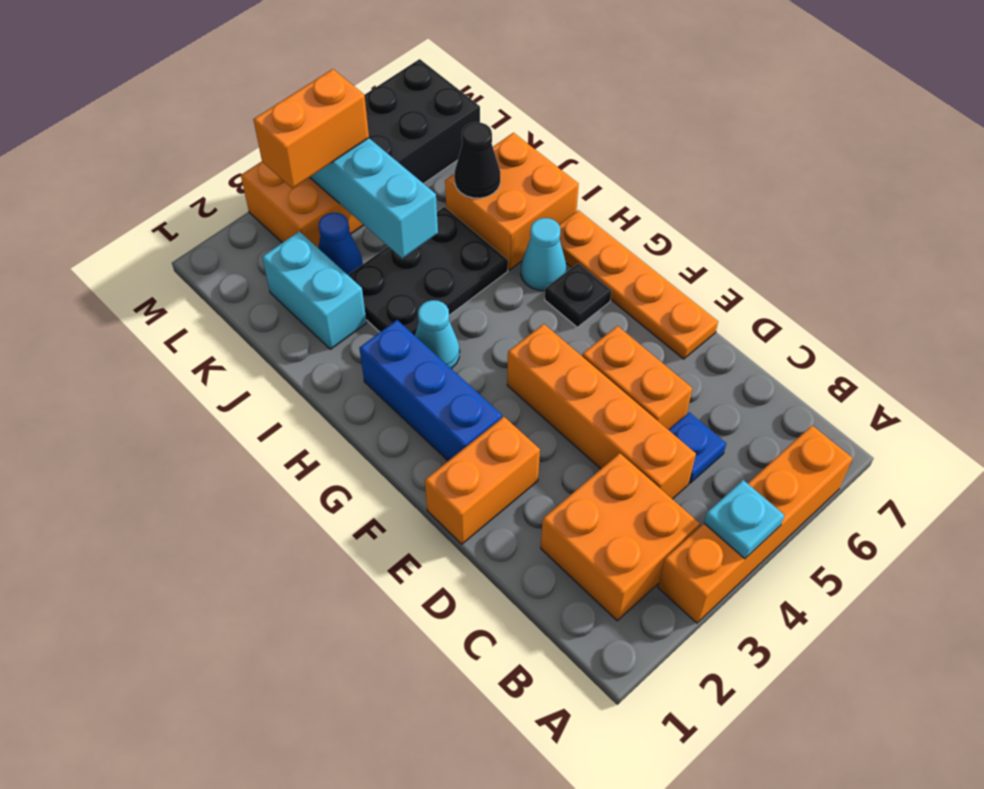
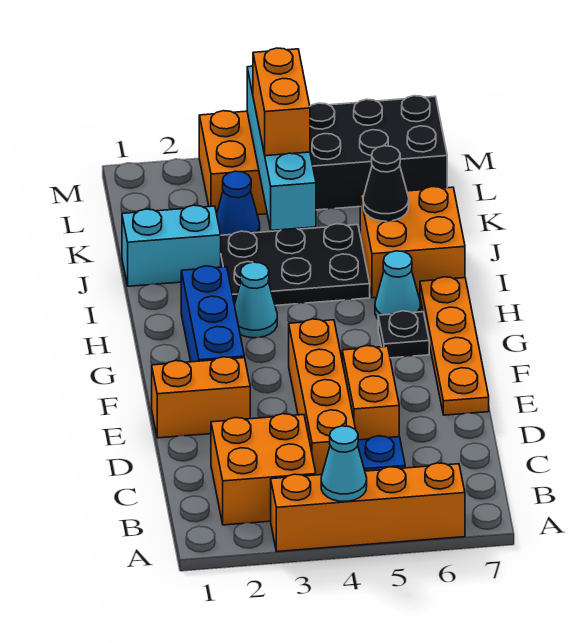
cyan 1x1 plate [704,480,784,559] -> cyan 1x1 cone [321,426,367,501]
cyan 1x2 brick [262,231,367,349] -> cyan 1x2 brick turned to [122,205,221,286]
orange 1x2 brick [253,69,369,188] -> orange 1x2 brick turned to [253,48,310,156]

